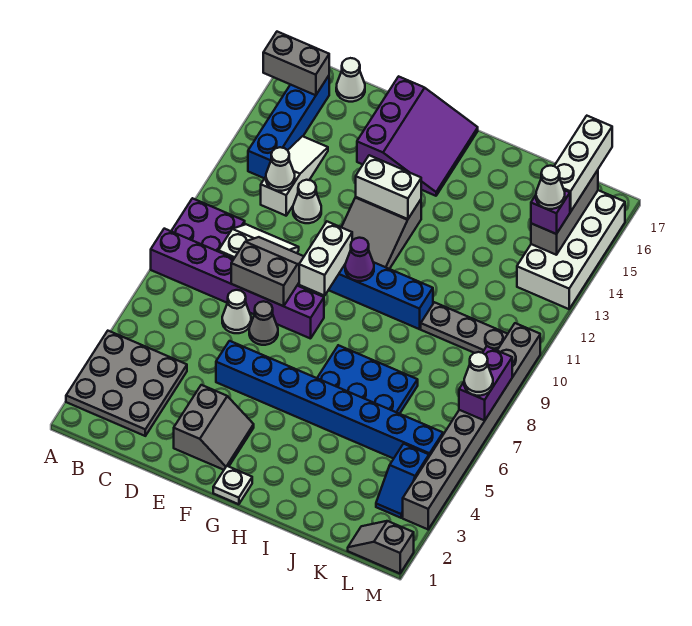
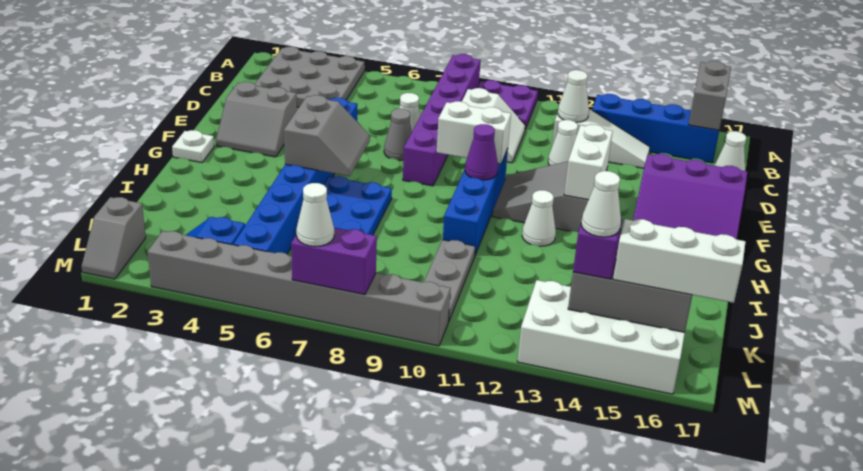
grey 2x2 slope [231,237,304,306] -> grey 2x2 slope moved to [284,95,370,176]
none -> white 1x1 cone [522,190,556,246]
grey 1x2 slope [348,521,414,573] -> grey 1x2 slope turned to [82,197,146,279]

